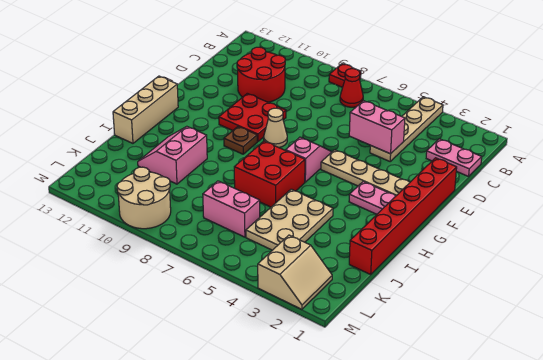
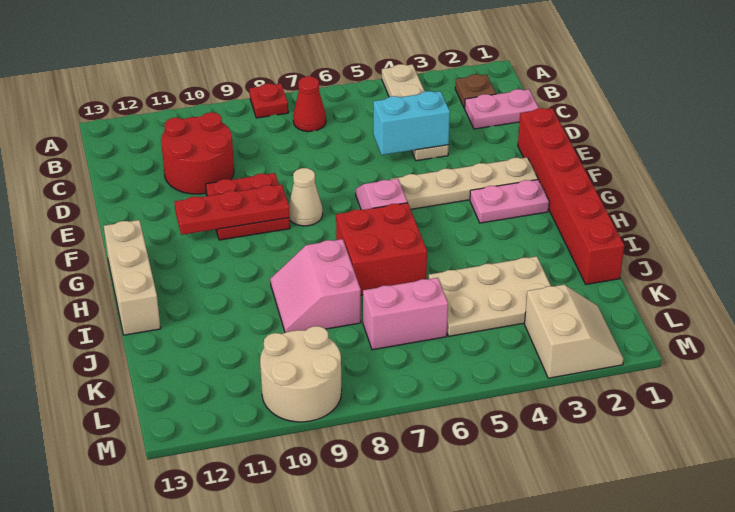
pink 1x2 brick [349,101,405,154] -> cyan 1x2 brick [373,91,450,155]
none -> red 1x3 plate [174,185,290,235]
brown 1x1 plate [224,127,257,154] -> brown 1x1 plate moved to [455,74,496,108]
tan 2x3 plate [246,189,333,250] -> tan 2x3 plate turned to [429,256,551,336]
pink 2x2 slope [138,127,207,184] -> pink 2x2 slope moved to [270,239,361,333]

